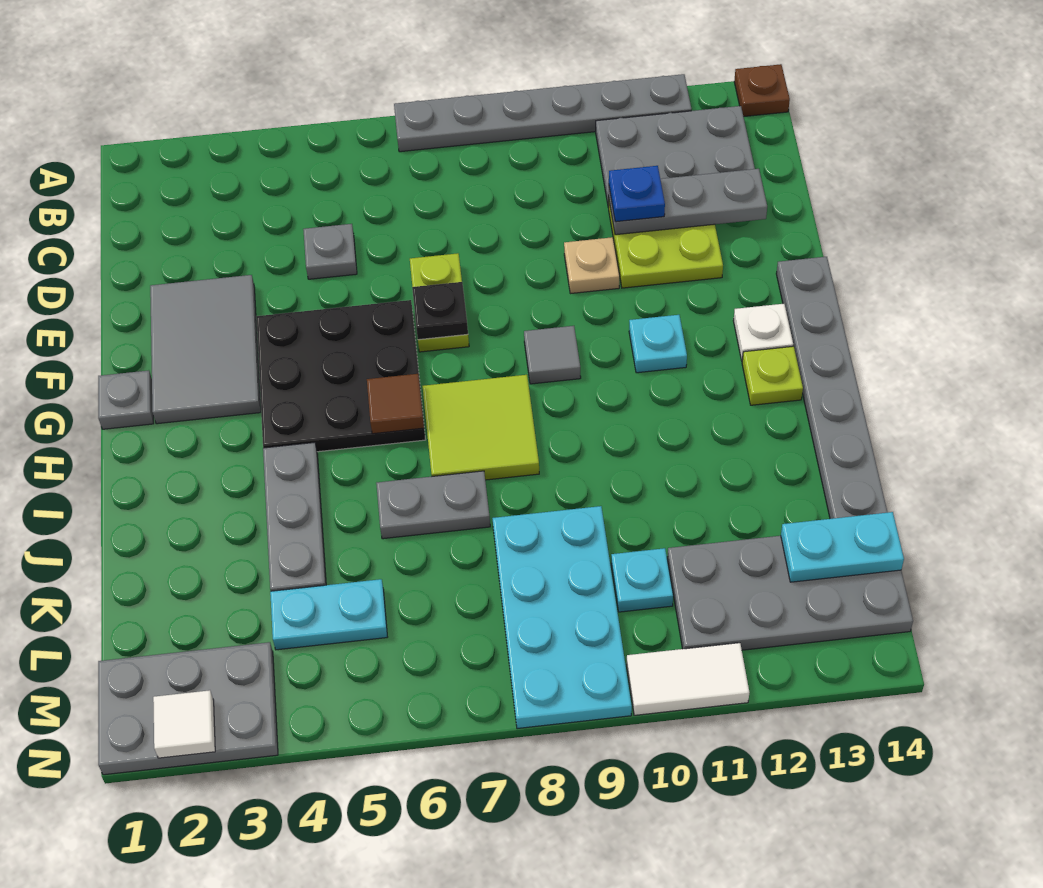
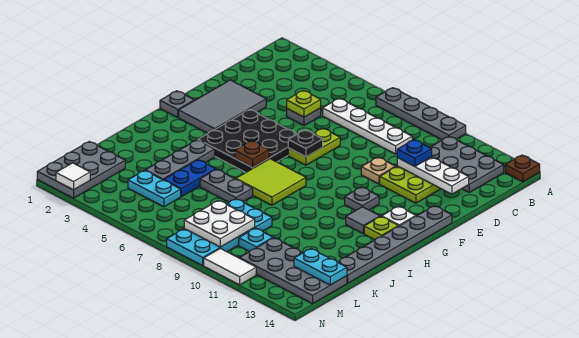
grey 1x6 plate [394,74,692,152] -> grey 1x4 plate [376,88,466,140]
none -> white 1x4 plate [323,98,412,154]
none -> lime 1x1 plate [287,90,321,117]
grey 1x3 plate [608,169,767,235] -> white 1x3 plate [397,157,469,194]
grey 1x1 tile [524,326,581,384] -> grey 1x1 tile moved to [346,207,380,234]
cyan 1x1 plate [629,315,687,373] -> grey 1x1 plate [345,187,379,211]
brown 1x1 tile [367,374,424,434] -> brown 1x1 plate [235,141,269,168]
none -> blue 1x2 plate [164,160,216,197]
none -> white 2x2 plate [184,200,255,247]
grey 2x3 plate [98,642,278,775] -> grey 2x3 plate turned to [37,142,125,198]

